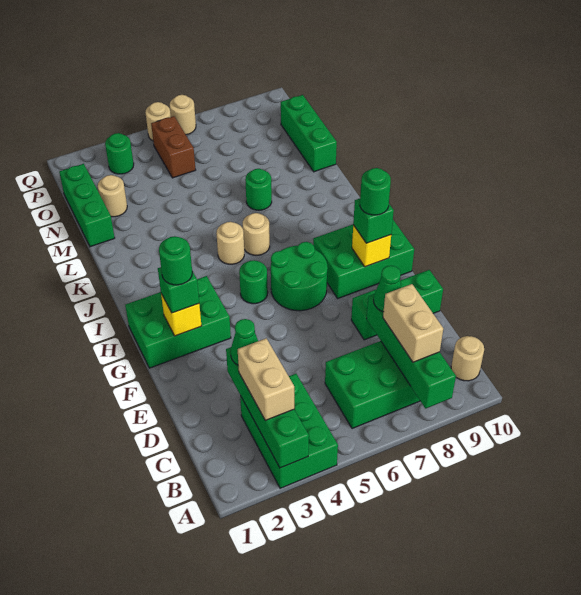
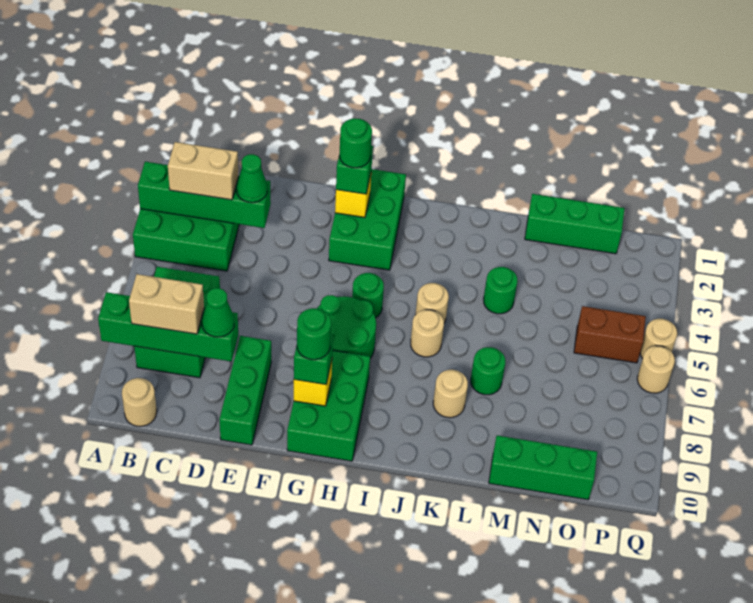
tan 1x1 round brick [98,175,127,217] -> tan 1x1 round brick moved to [433,370,468,418]
green 1x1 round brick [105,133,134,174] -> green 1x1 round brick moved to [484,267,518,314]

